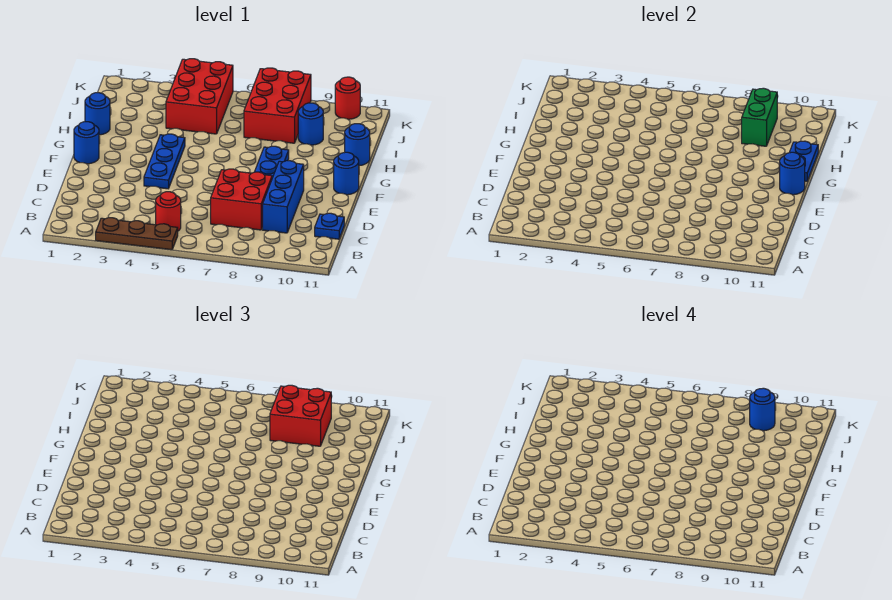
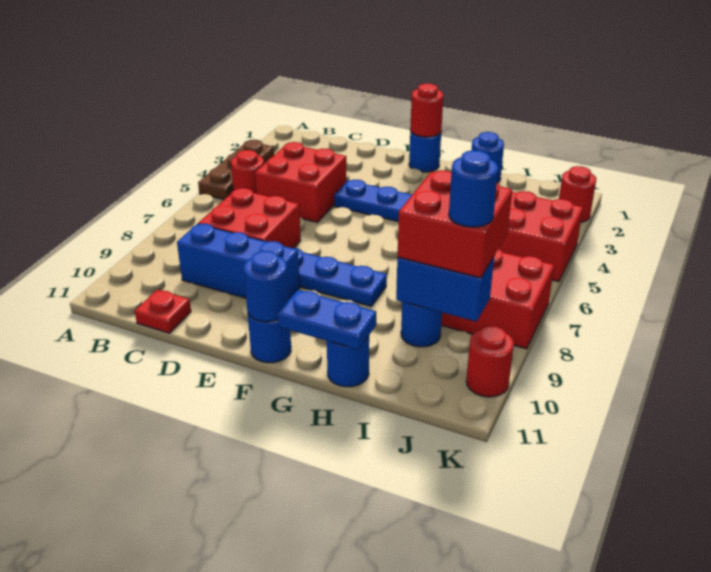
none -> red 2x2 brick [255,142,346,222]
blue 1x1 plate [315,213,344,239] -> red 1x1 plate [135,290,191,333]
none -> red 1x1 round brick [410,83,443,137]
green 1x2 brick [742,88,777,146] -> blue 1x2 brick [396,257,494,322]
none -> red 1x1 round brick [559,166,596,222]

